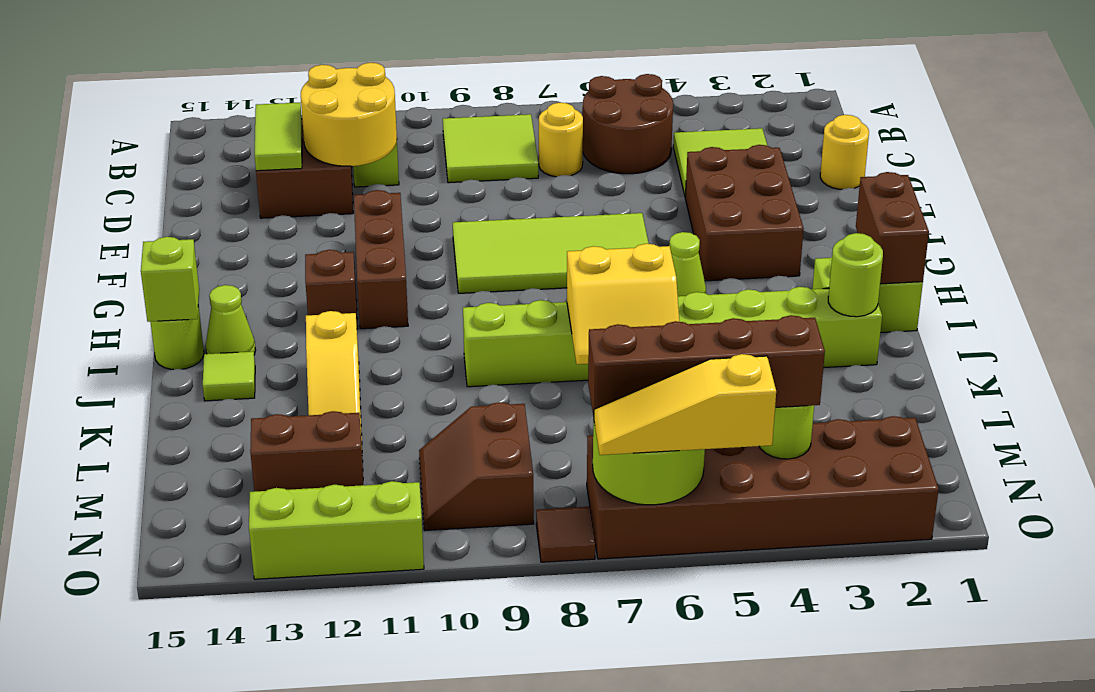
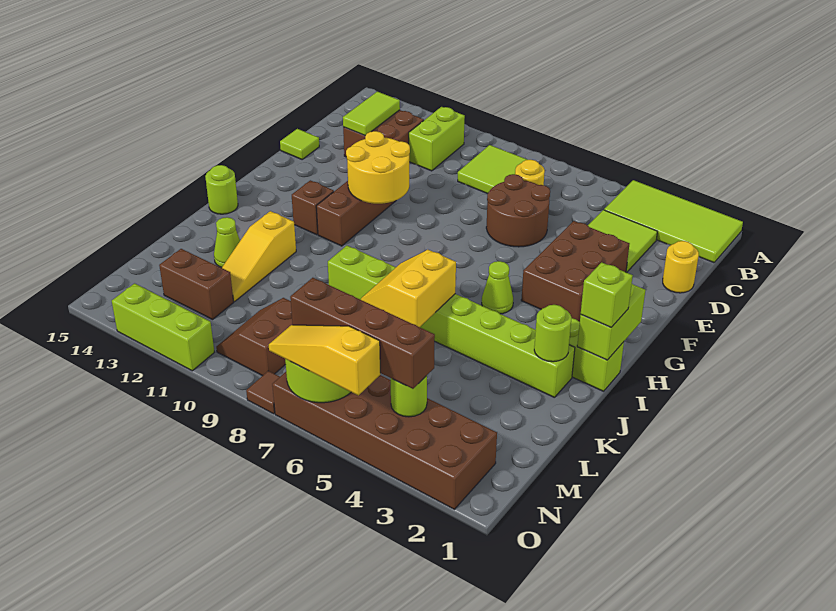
brown 2x2 round brick [583,74,673,174] -> brown 2x2 round brick moved to [486,174,550,247]
yellow 2x2 round brick [301,63,397,166] -> yellow 2x2 round brick moved to [346,131,410,204]
lime 2x4 tile [453,213,649,293] -> lime 2x4 tile moved to [604,180,743,263]
brown 1x2 brick [856,172,929,284] -> lime 1x2 brick [577,284,646,360]
lime 1x1 cone [206,285,256,355] -> lime 1x1 cone moved to [214,217,240,268]
lime 1x1 brick [141,237,199,322] -> lime 1x1 brick moved to [581,262,633,327]
yellow 2x2 slope [567,244,679,364] -> yellow 2x2 slope turned to [361,250,456,327]
lime 1x1 tile [203,351,255,401] -> lime 1x1 tile moved to [280,129,319,159]

